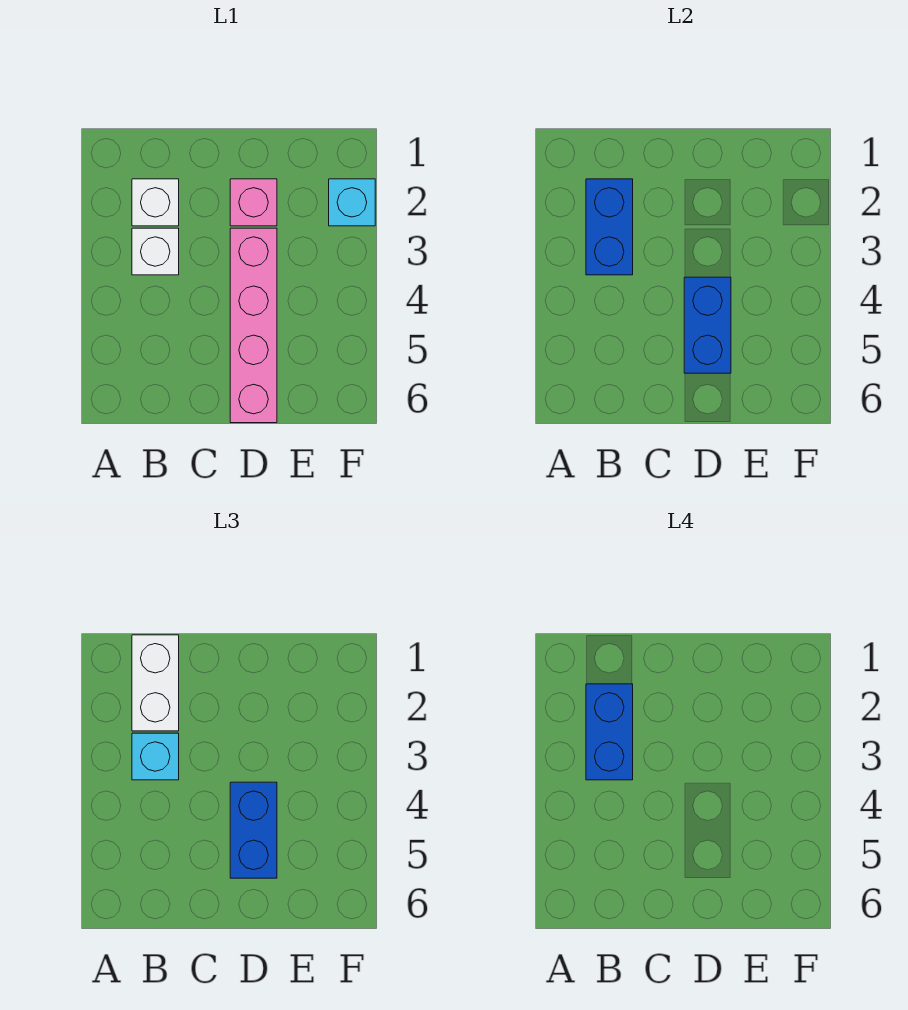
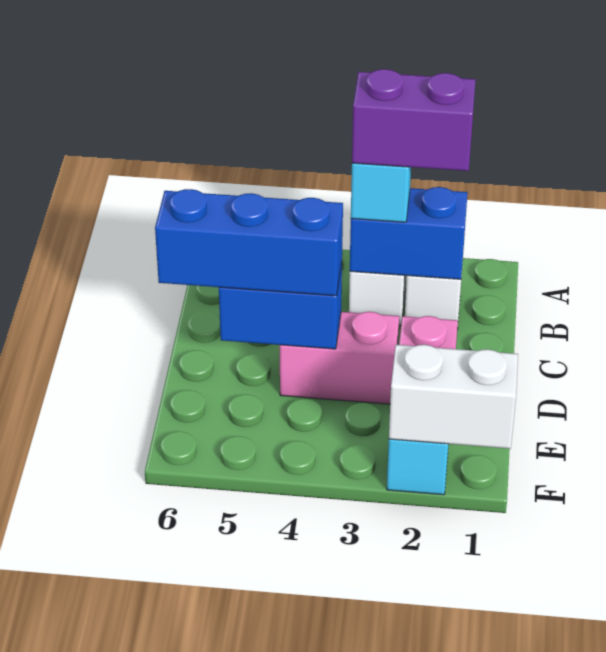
white 1x2 brick [132,635,179,731] -> white 1x2 brick moved to [389,345,518,449]
blue 1x2 brick [586,684,633,780] -> purple 1x2 brick [352,69,476,171]
pink 1x4 brick [230,228,277,423] -> pink 1x2 brick [280,312,399,404]
blue 1x2 brick [230,782,277,878] -> blue 1x3 brick [155,189,343,296]

